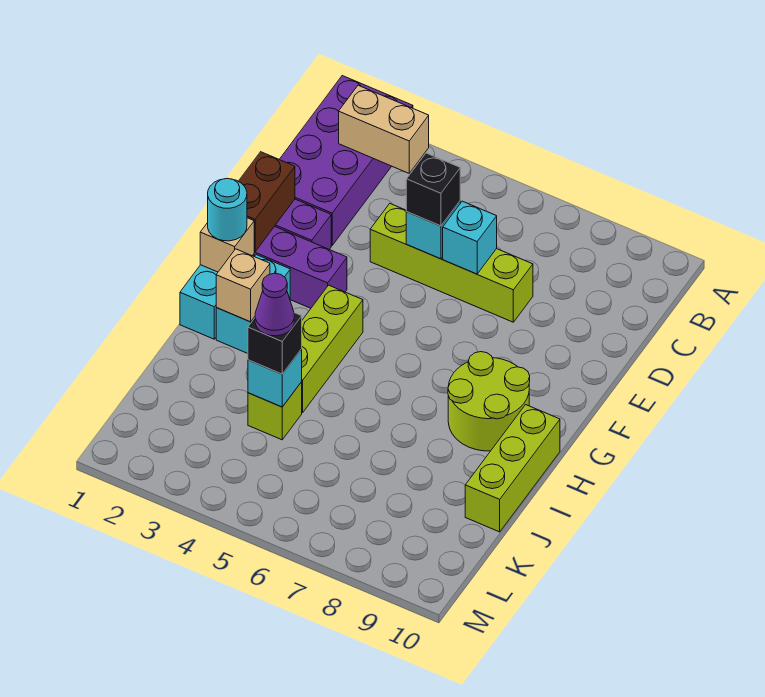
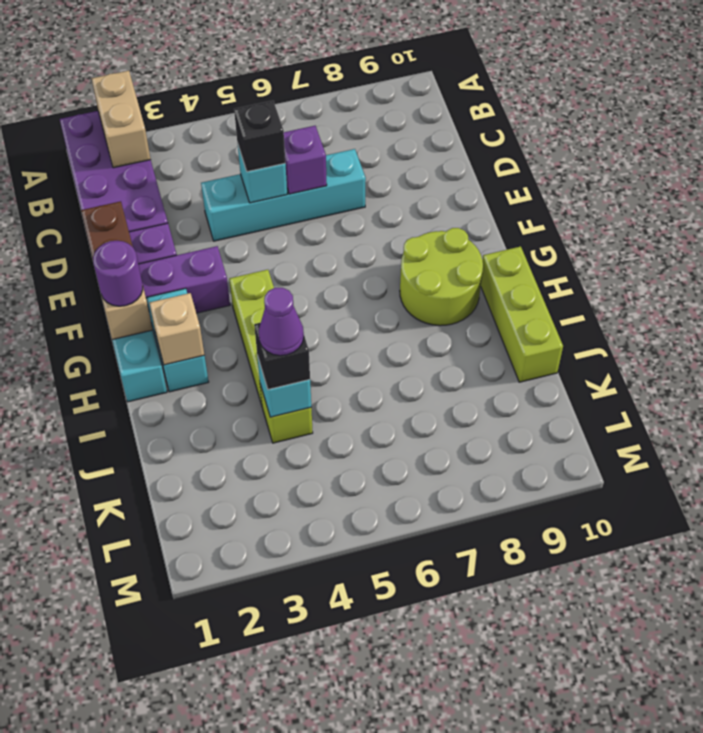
tan 1x2 brick [339,85,429,173] -> tan 1x2 brick turned to [92,71,151,168]
lime 1x4 brick [370,204,533,322] -> cyan 1x4 brick [201,149,366,241]
cyan 1x1 brick [443,201,497,274] -> purple 1x1 brick [284,126,327,194]
cyan 1x1 round brick [208,178,247,241] -> purple 1x1 round brick [93,241,143,306]

